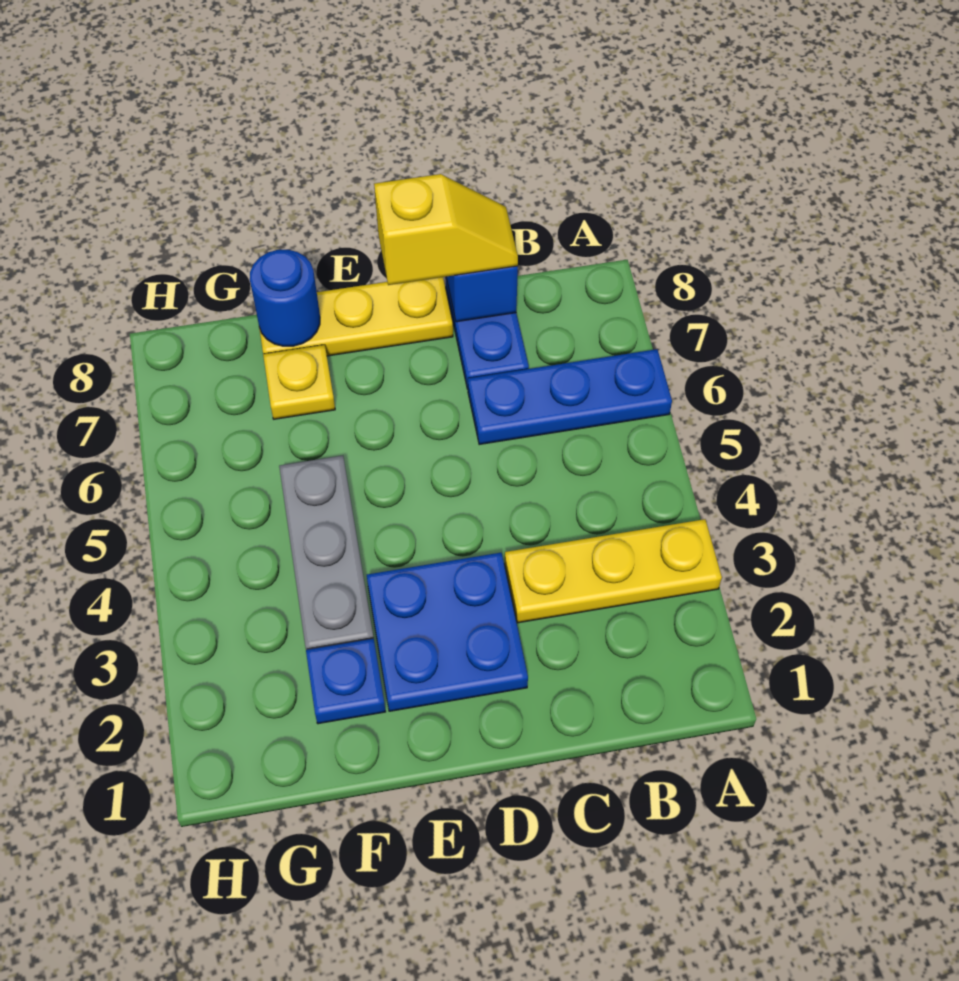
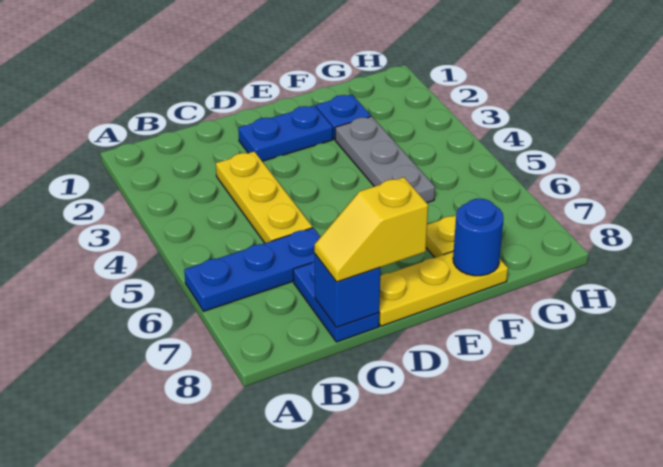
yellow 1x3 plate [505,519,722,623] -> yellow 1x3 plate turned to [216,152,312,243]
blue 2x2 plate [367,553,528,711] -> blue 1x2 plate [238,105,333,161]

